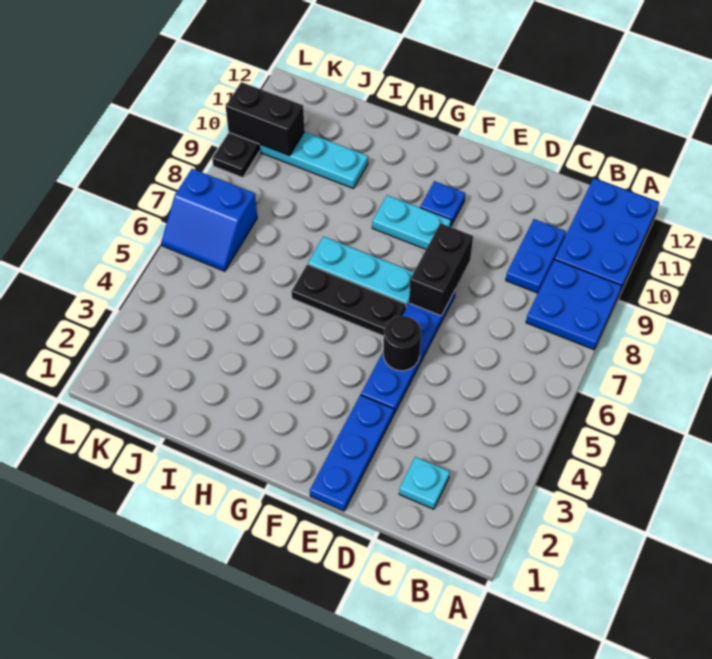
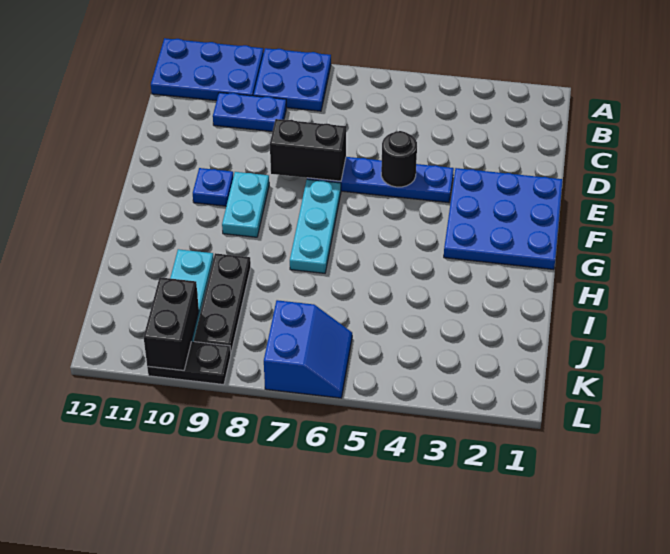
cyan 1x1 plate [399,457,450,509] -> none
blue 1x3 plate [310,395,394,511] -> blue 3x3 plate [444,168,562,270]
black 1x3 plate [291,264,406,336] -> black 1x3 plate moved to [194,253,251,352]

